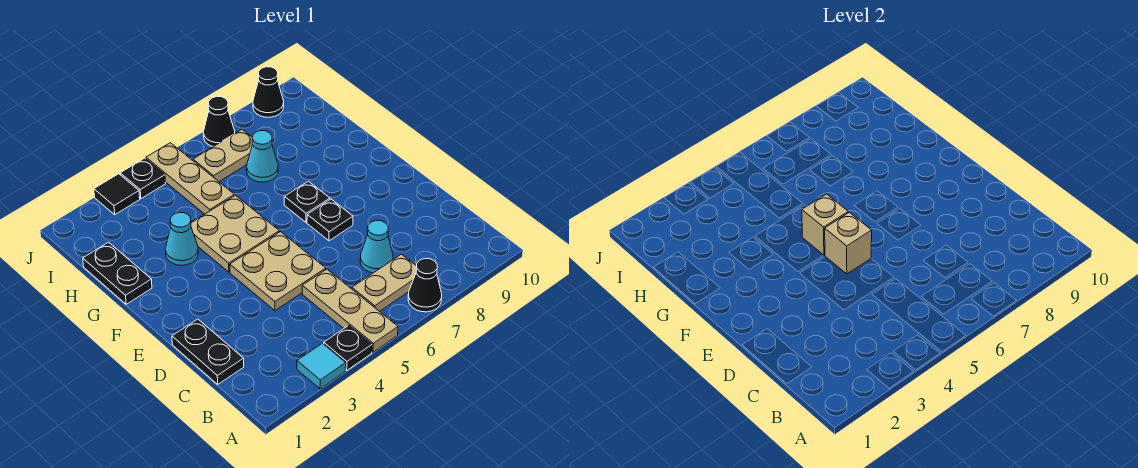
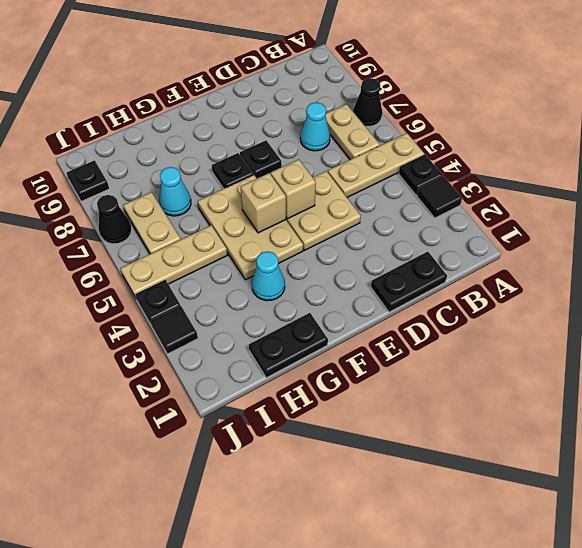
cyan 1x1 tile [297,343,346,389] -> black 1x1 tile [417,176,462,218]
tan 2x2 plate [191,195,279,272] -> tan 2x3 plate [198,175,303,280]
black 1x1 cone [253,67,284,117] -> black 1x1 plate [67,160,109,201]

